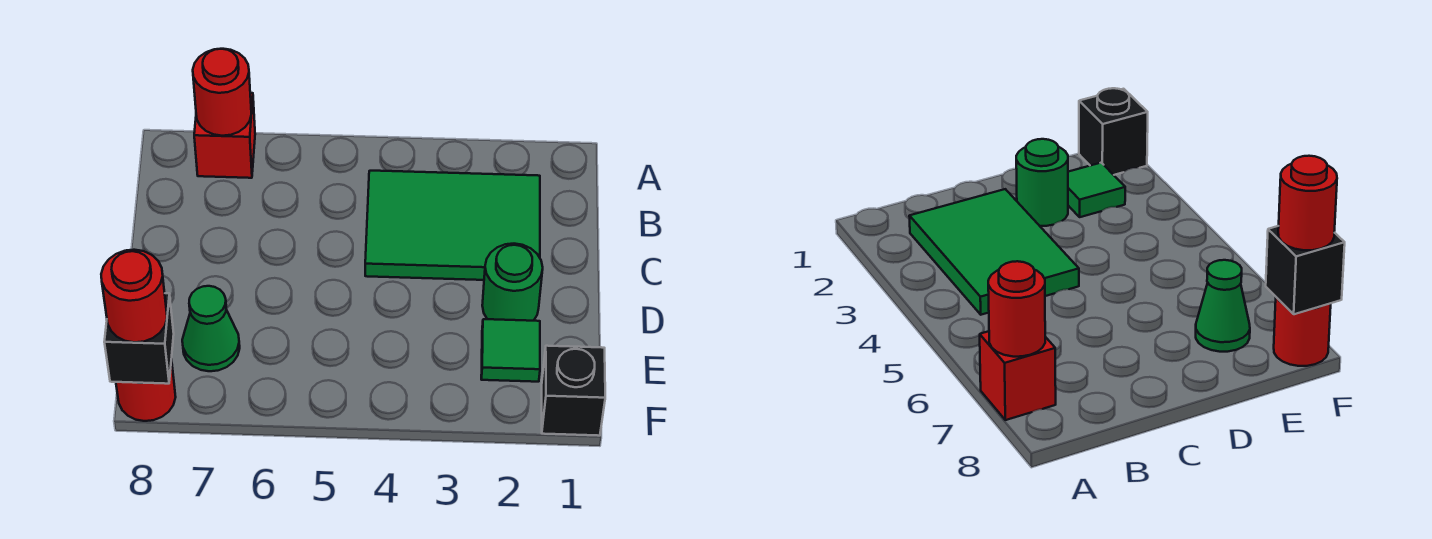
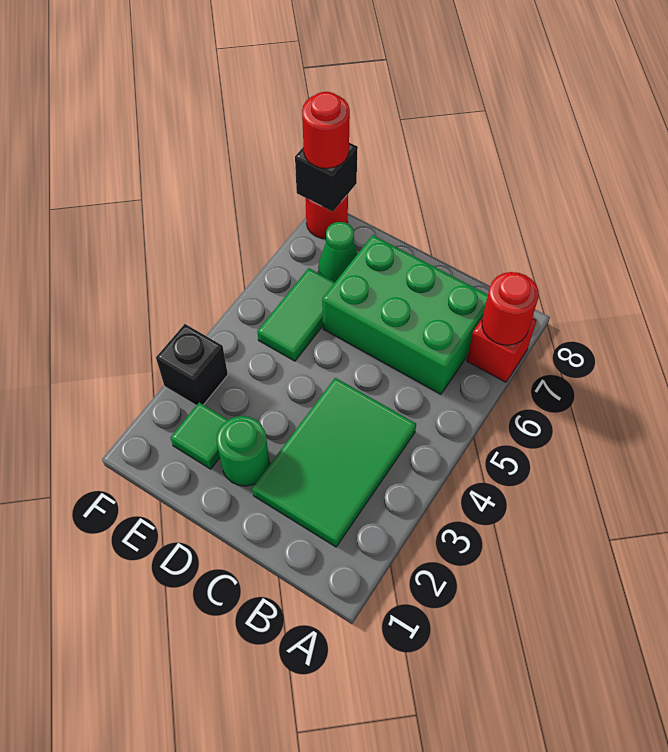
none -> green 2x3 brick [322,235,488,394]
none -> green 1x2 tile [257,268,335,361]
black 1x1 brick [542,346,605,436] -> black 1x1 brick moved to [156,324,228,405]

